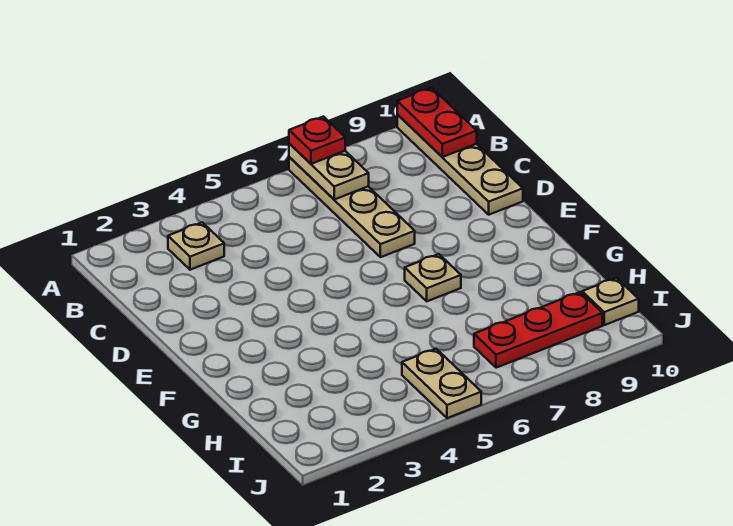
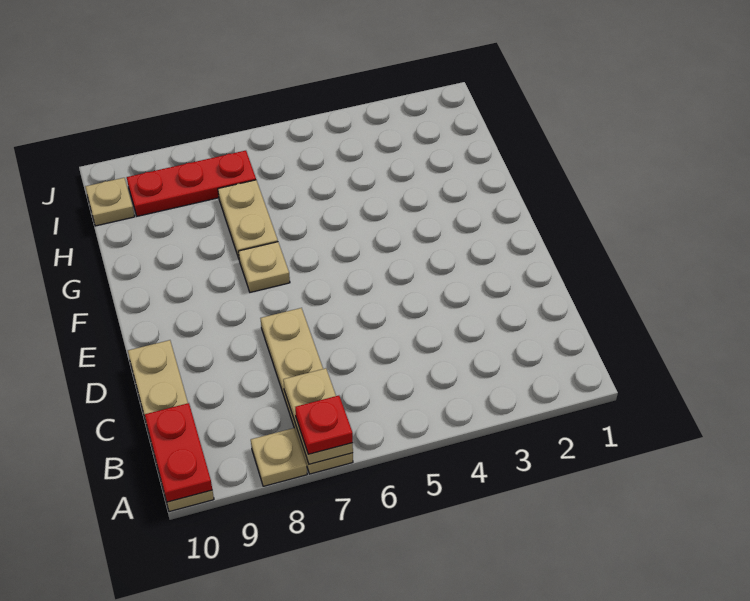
tan 1x1 plate [168,222,224,270] -> tan 1x1 plate moved to [251,428,307,486]
tan 1x2 plate [402,349,481,418] -> tan 1x2 plate moved to [218,180,278,258]

